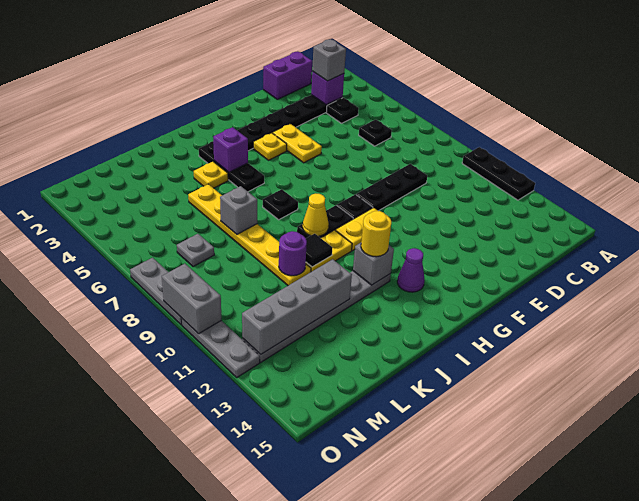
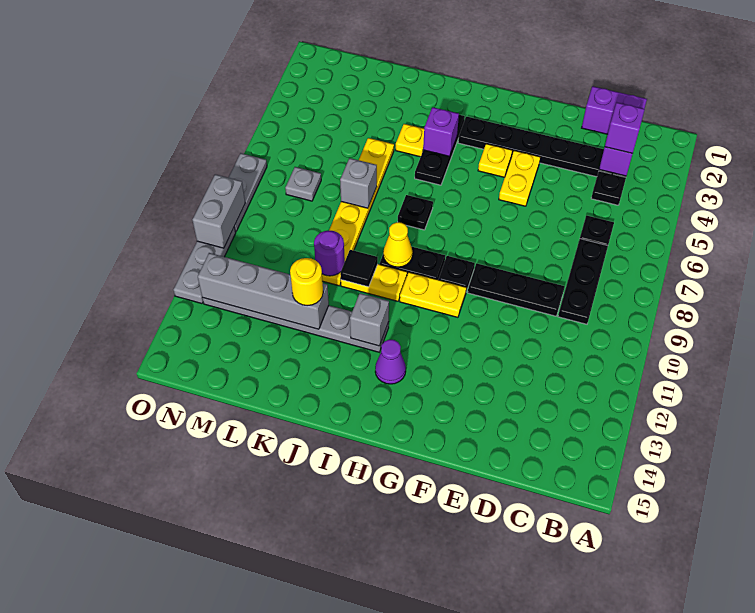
black 1x3 plate [462,147,535,200] -> black 1x3 plate moved to [558,239,608,324]
grey 1x1 brick [312,39,346,81] -> purple 1x1 brick [605,103,645,154]
yellow 1x1 round brick [361,211,391,257] -> yellow 1x1 round brick moved to [290,258,323,306]

